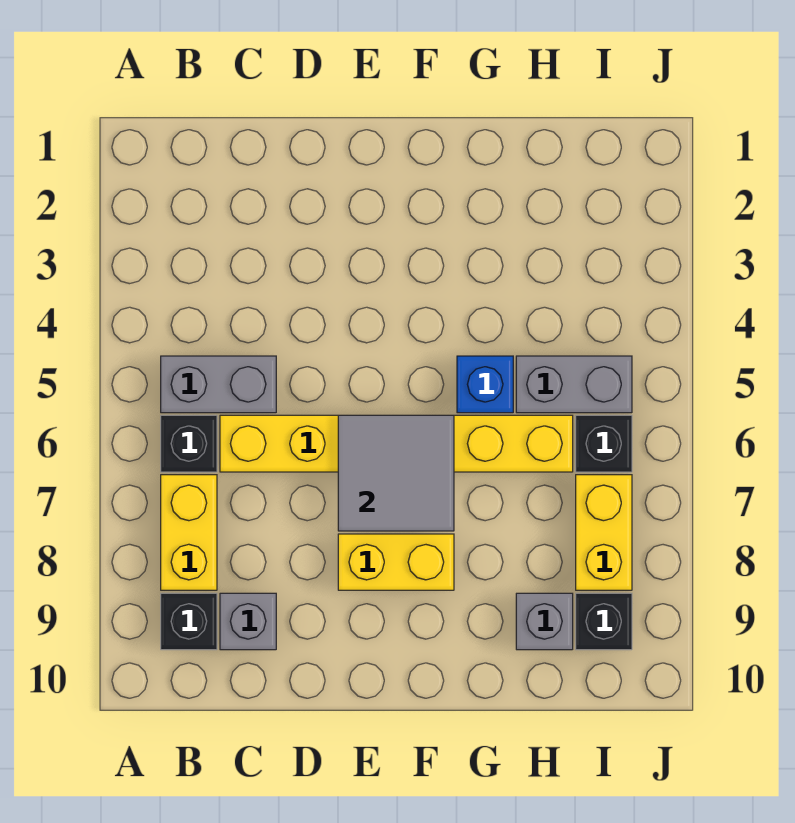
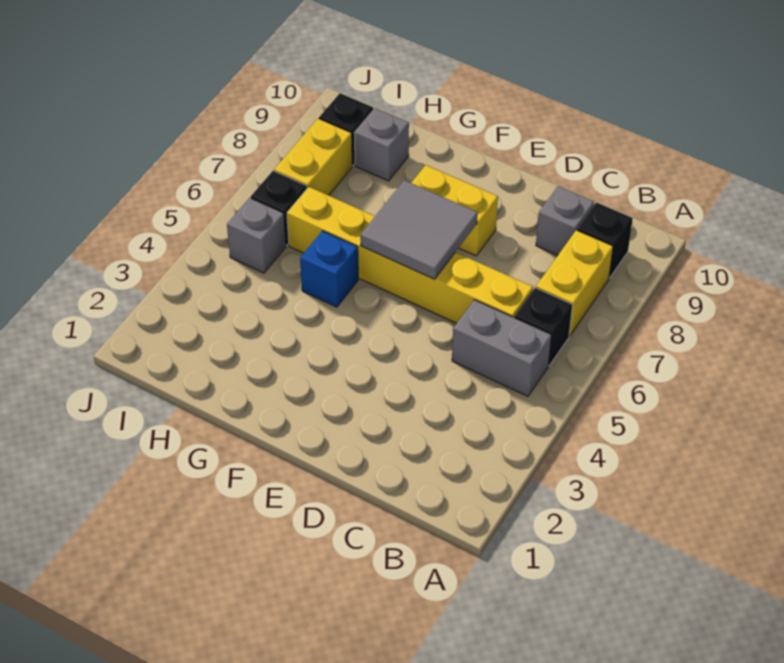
grey 1x2 brick [516,356,632,413] -> grey 1x1 brick [227,198,286,273]

